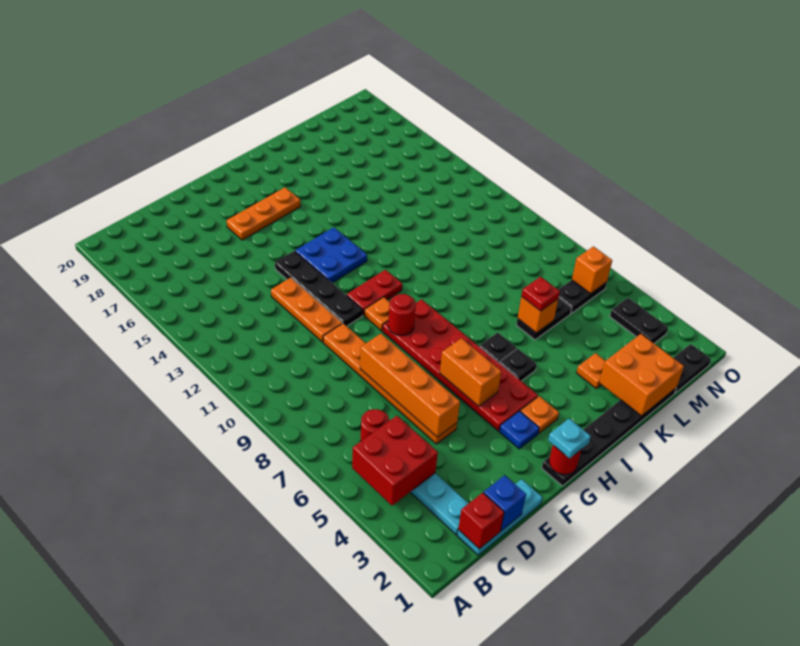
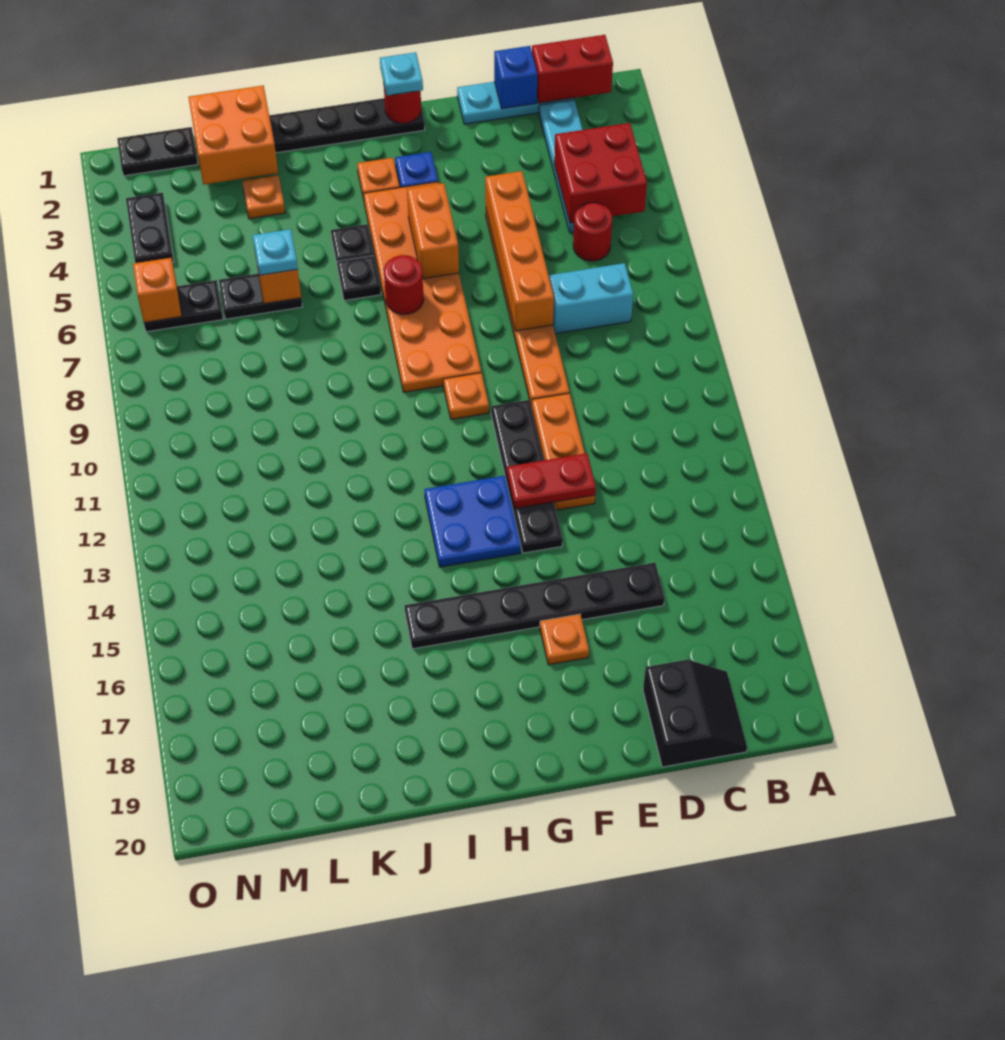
red 1x1 brick [458,493,504,549] -> red 1x2 brick [532,35,613,103]
none -> cyan 1x2 brick [549,263,633,334]
none -> black 2x2 slope [643,660,747,767]
none -> black 1x6 plate [405,563,664,649]
orange 1x3 plate [227,187,301,240] -> orange 1x1 plate [540,614,589,665]
red 2x6 plate [382,299,538,431] -> orange 2x6 plate [363,182,481,392]
red 1x1 round brick [388,294,416,336] -> red 1x1 round brick moved to [384,255,424,315]
red 1x2 plate [347,270,402,315] -> red 1x2 plate moved to [507,453,596,509]
red 1x1 plate [521,277,560,311] -> cyan 1x1 plate [253,229,298,275]

